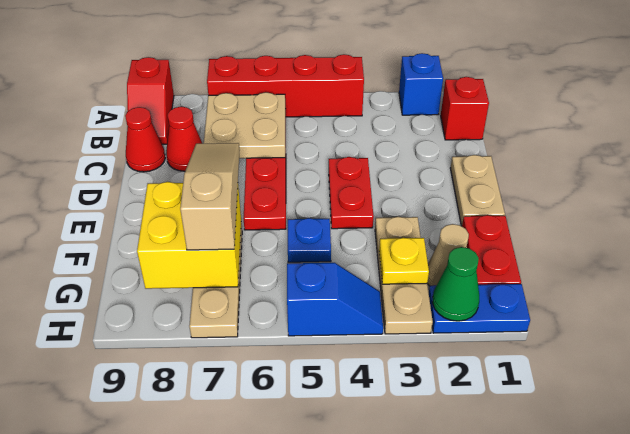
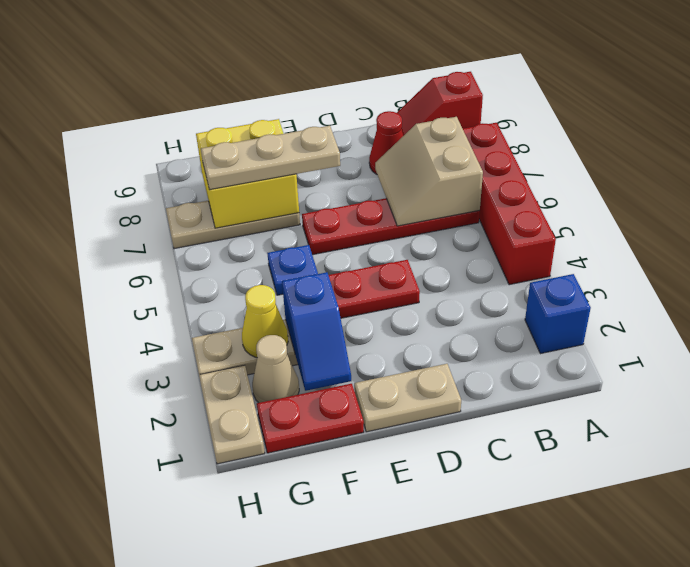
red 1x1 brick [441,77,489,140] -> none
tan 2x2 plate [204,92,285,158] -> tan 2x2 slope [375,117,483,226]
red 1x1 cone [125,107,165,172] -> none
tan 1x3 slope [180,143,240,250] -> tan 1x3 plate [201,126,340,190]
yellow 1x1 plate [379,238,429,284] -> yellow 1x1 cone [242,285,288,358]
blue 1x2 plate [429,284,530,333] -> tan 1x2 plate [199,365,265,464]
green 1x1 cone [432,247,479,321] -> none
blue 1x2 slope [287,263,383,336] -> blue 1x2 slope moved to [282,272,351,391]

